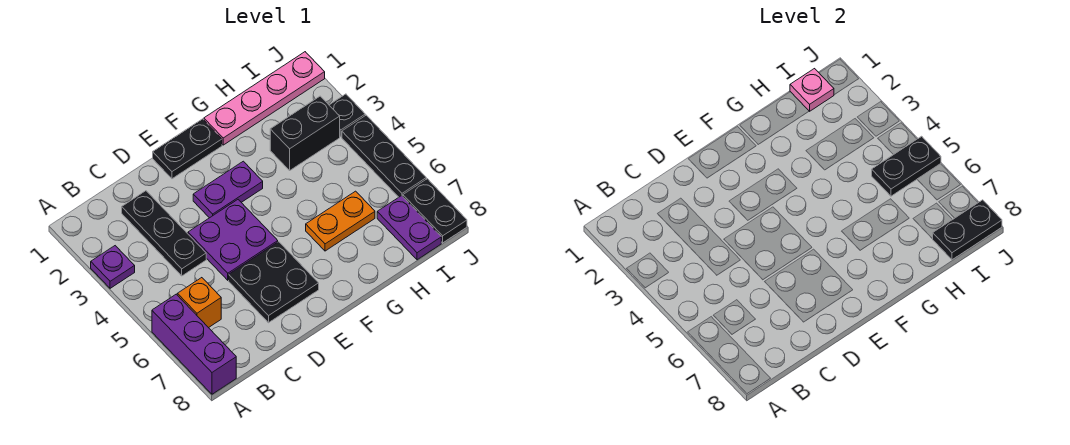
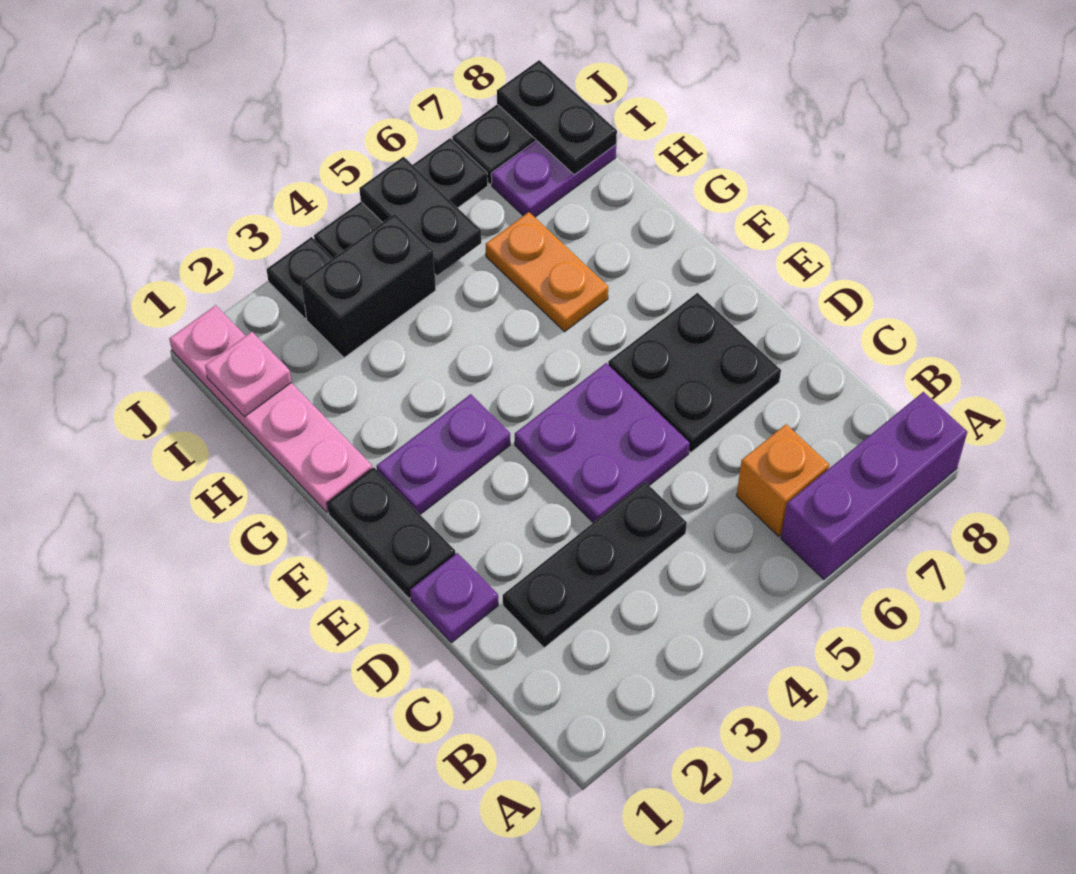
purple 1x1 plate [91,246,135,288] -> purple 1x1 plate moved to [410,553,498,643]
purple 1x2 plate [193,161,263,218] -> purple 1x2 plate turned to [376,394,511,514]
black 1x2 brick [270,96,340,170] -> black 1x2 brick turned to [301,214,436,358]

